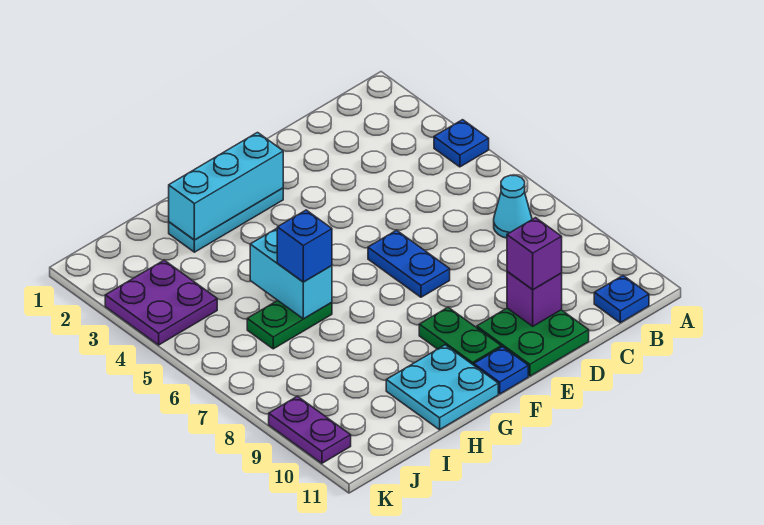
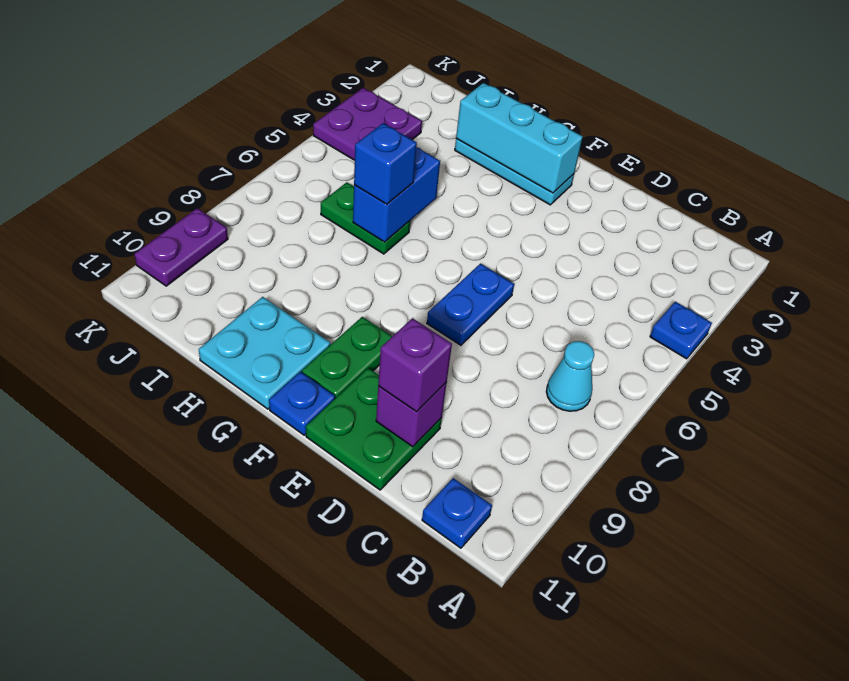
cyan 1x2 brick [250,228,332,319] -> blue 1x2 brick [353,147,440,242]

